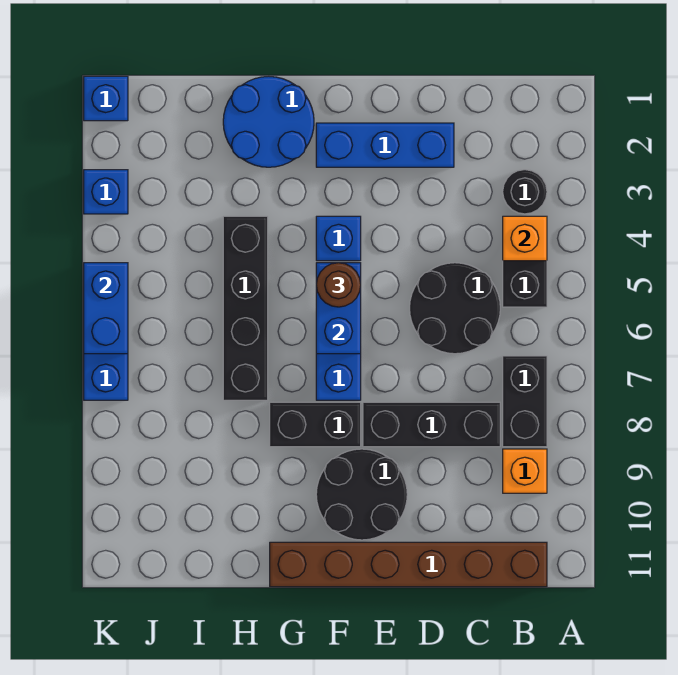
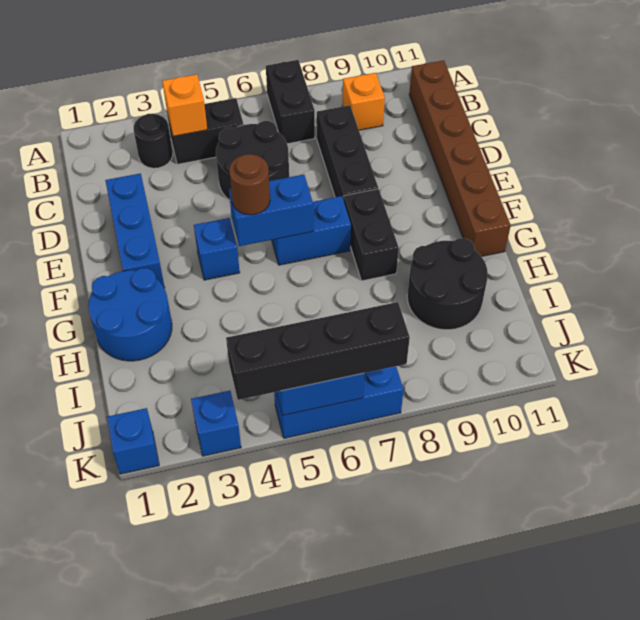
black 1x2 brick [503,356,547,447] -> black 1x2 brick turned to [266,60,315,144]
black 2x2 round brick [316,449,407,540] -> black 2x2 round brick moved to [407,238,488,330]
black 1x4 brick [223,216,268,400] -> black 1x4 brick moved to [226,302,410,400]

